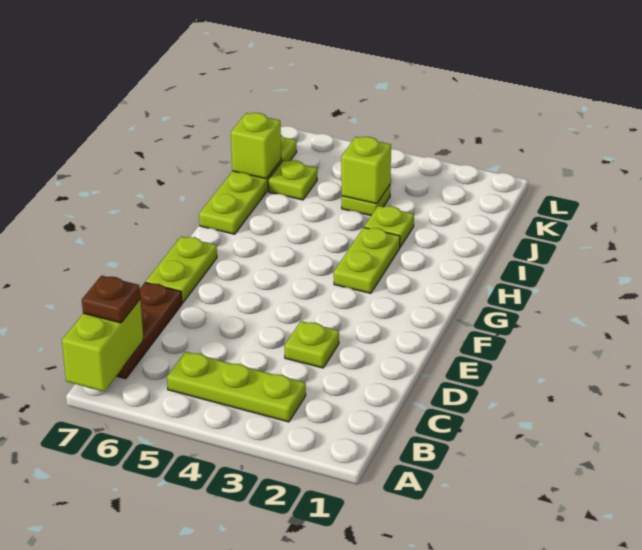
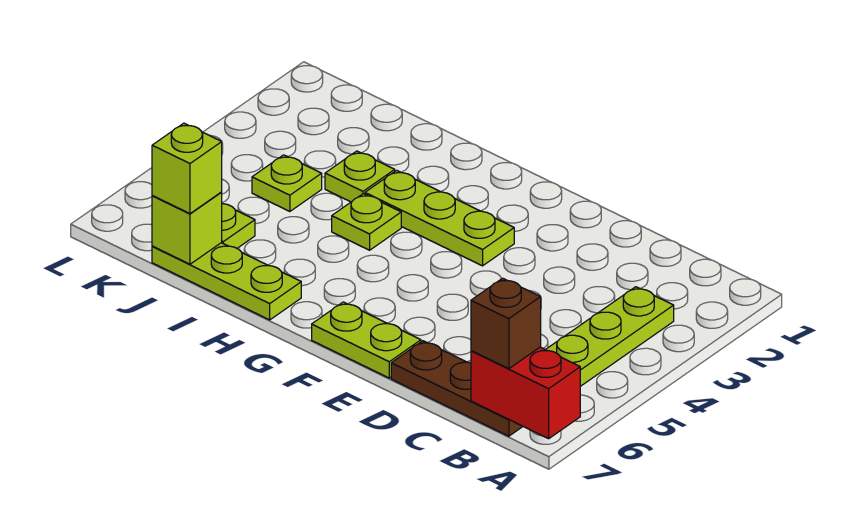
lime 1x2 brick [62,300,144,392] -> red 1x2 brick [471,347,580,439]
brown 1x1 plate [82,276,140,323] -> brown 1x1 brick [471,278,541,369]
lime 1x1 plate [285,321,339,368] -> lime 1x1 plate moved to [332,194,401,250]
lime 1x2 plate [334,228,400,293] -> lime 1x3 plate [365,170,514,266]
lime 1x4 plate [199,135,297,234] -> lime 1x3 plate [152,243,301,320]
lime 1x1 brick [341,137,391,204] -> lime 1x1 brick moved to [152,123,222,214]

